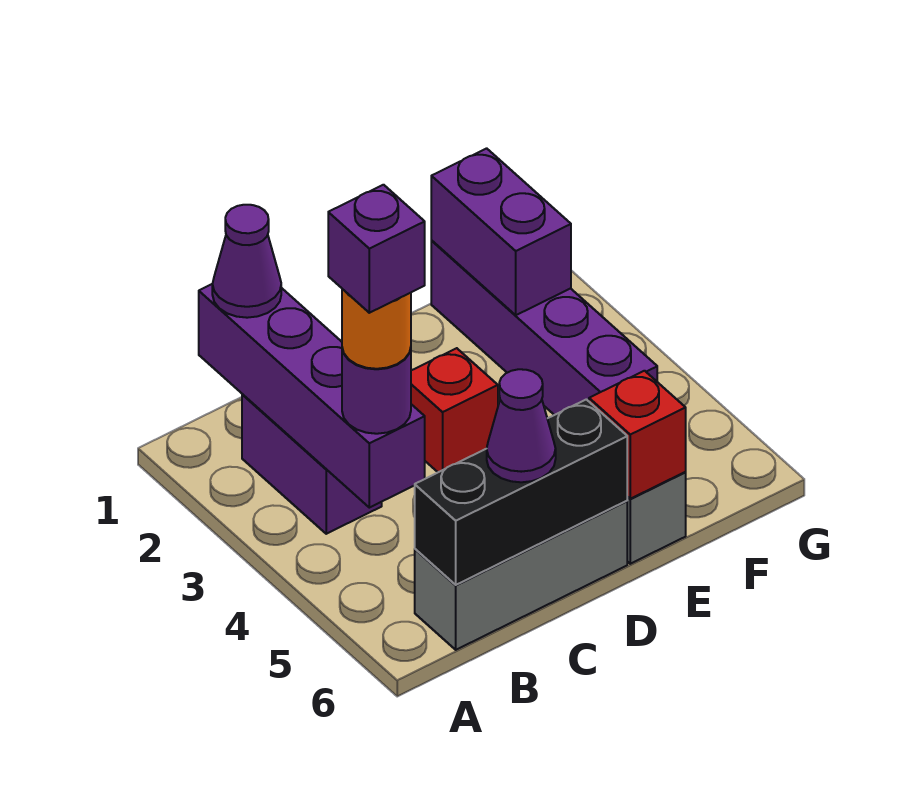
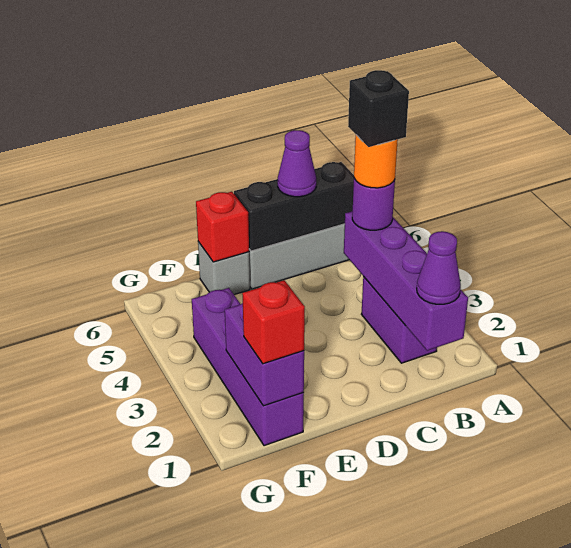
purple 1x1 brick [328,185,425,313] -> black 1x1 brick [348,70,409,147]
red 1x1 brick [411,348,498,472] -> red 1x1 brick moved to [242,280,305,364]

